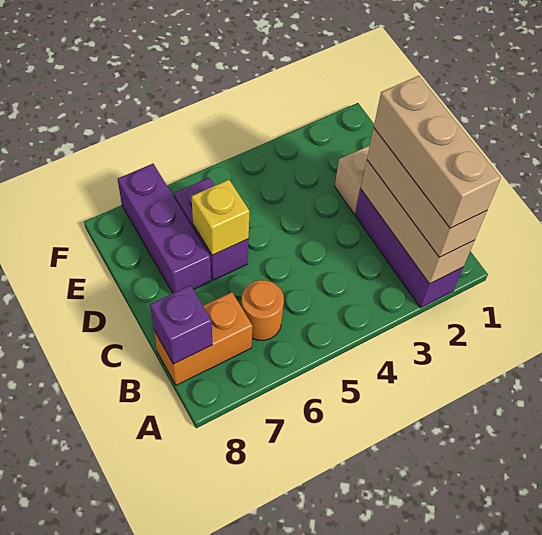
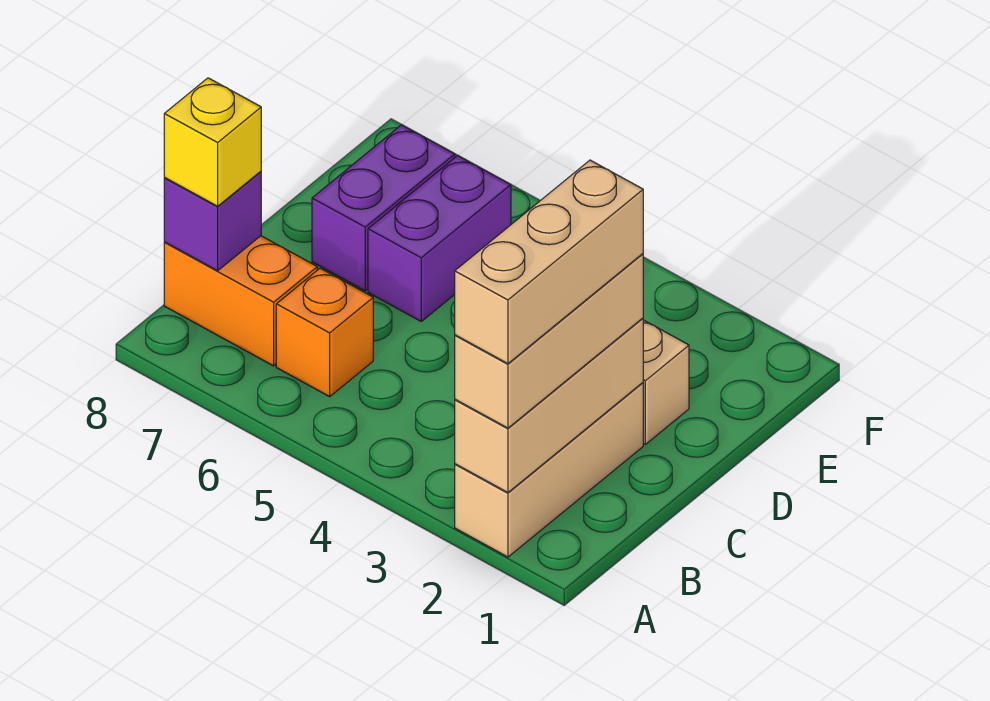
purple 1x3 brick [355,190,463,308] -> tan 1x3 brick [455,383,643,557]
orange 1x1 round brick [241,280,284,340] -> orange 1x1 brick [276,268,373,397]
yellow 1x1 brick [192,180,250,255] -> yellow 1x1 brick moved to [164,78,261,206]
purple 1x3 brick [118,164,211,293] -> purple 1x2 brick [312,125,455,291]

